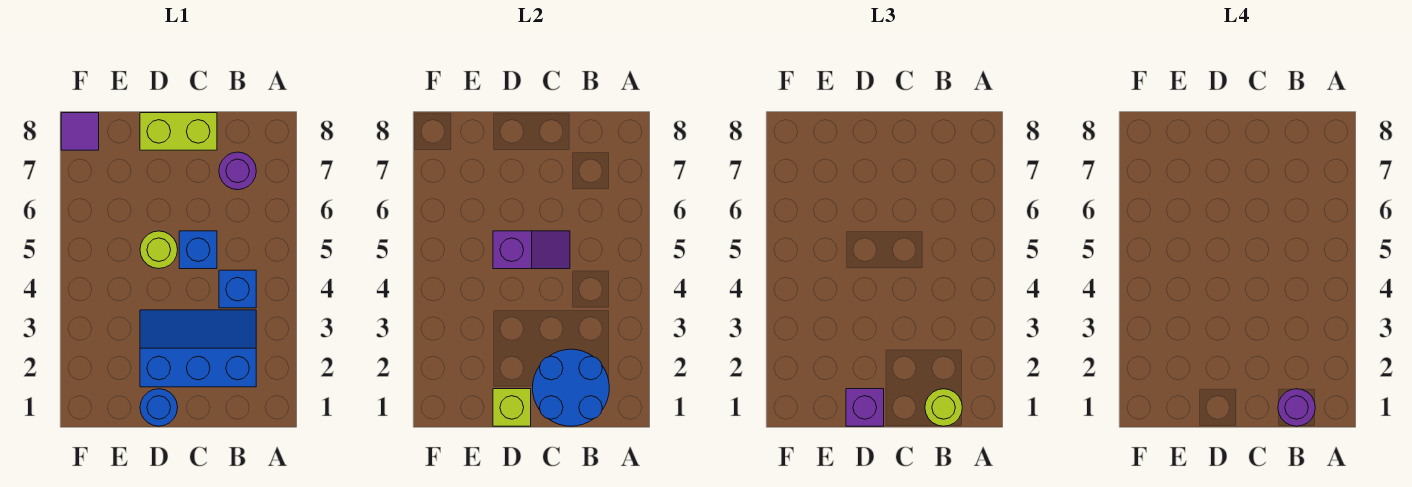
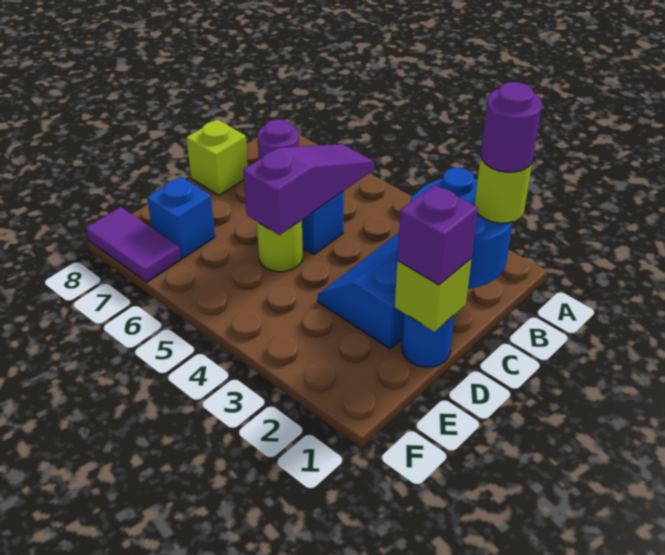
blue 1x1 brick [219,270,256,308] -> blue 1x1 brick moved to [147,177,215,258]
purple 1x2 slope [493,231,570,269] -> purple 1x3 slope [243,144,374,235]
lime 1x2 brick [140,113,217,150] -> lime 1x1 brick [186,120,248,195]
purple 1x1 tile [61,113,99,150] -> purple 1x2 tile [86,207,181,282]

